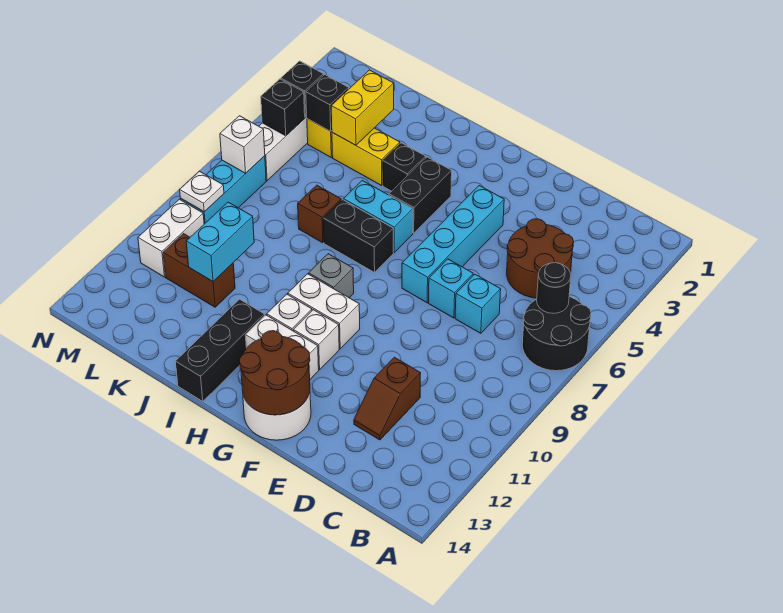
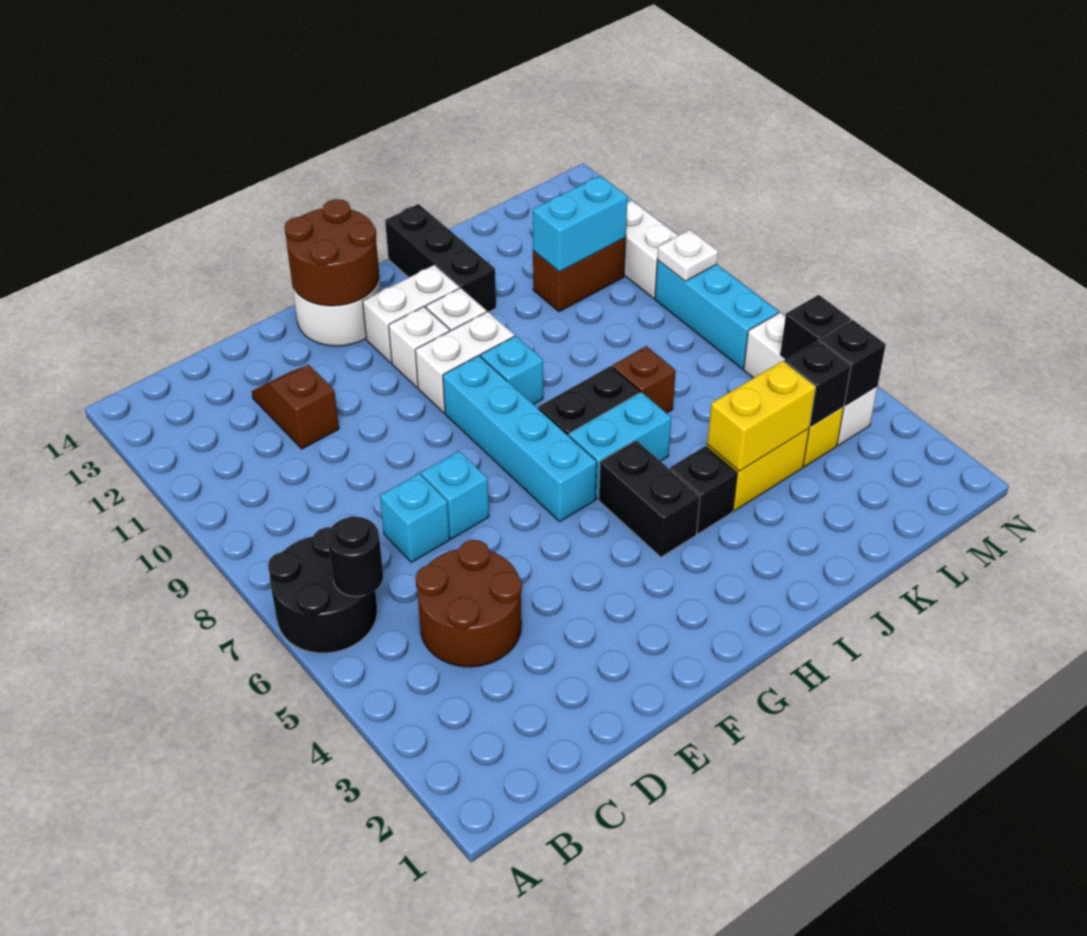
cyan 1x4 brick [402,186,504,303] -> cyan 1x4 brick moved to [443,356,597,522]
grey 1x1 brick [309,254,354,298] -> cyan 1x1 brick [481,336,543,404]
yellow 1x2 brick [331,70,394,145] -> yellow 1x2 brick turned to [707,361,816,471]
cyan 1x2 brick [186,202,254,281] -> cyan 1x2 brick turned to [533,176,628,272]
white 1x1 brick [220,116,265,173] -> none

